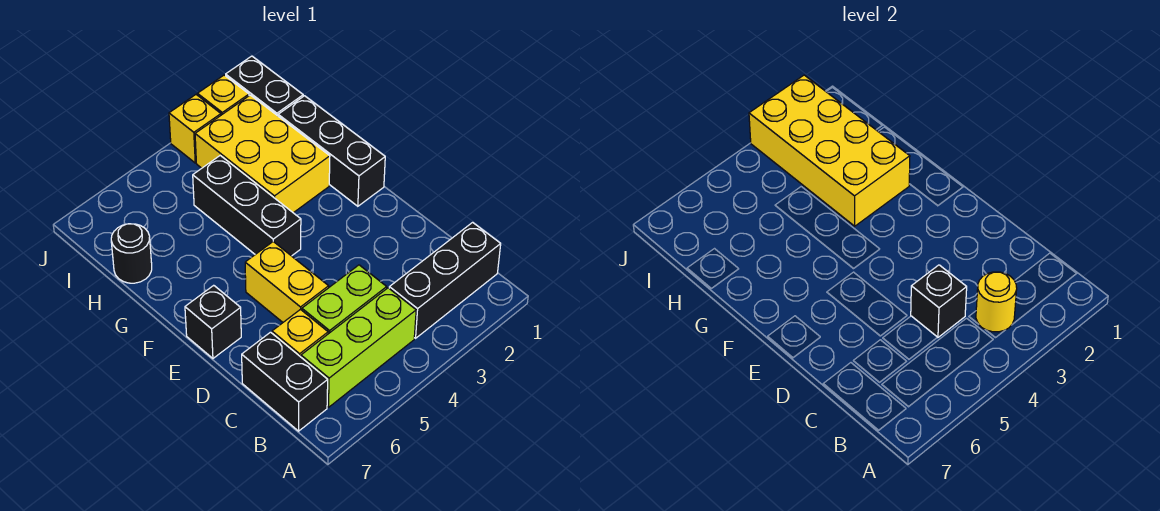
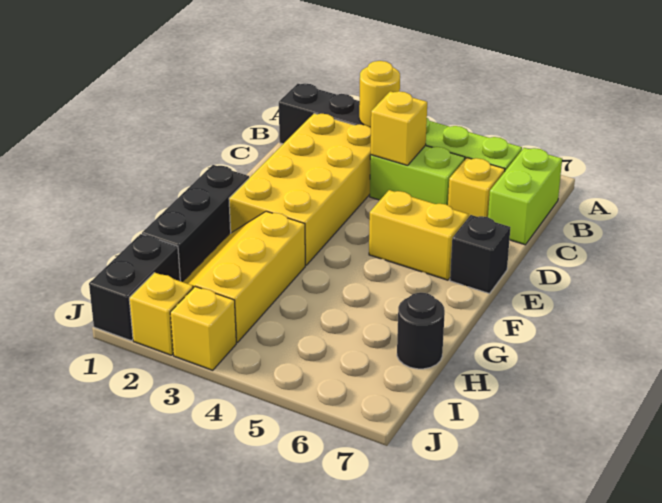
black 1x2 brick [242,332,328,431] -> lime 1x2 brick [488,148,562,245]
black 1x1 brick [911,265,967,337] -> yellow 1x1 brick [371,91,427,165]
yellow 1x2 brick [245,242,329,322] -> yellow 1x2 brick turned to [369,190,469,280]
black 1x3 brick [193,156,301,256] -> none
yellow 2x3 brick [195,95,330,213] -> yellow 2x3 slope [183,211,305,343]
yellow 2x4 brick [749,75,910,226] -> yellow 2x4 brick moved to [229,113,371,265]

